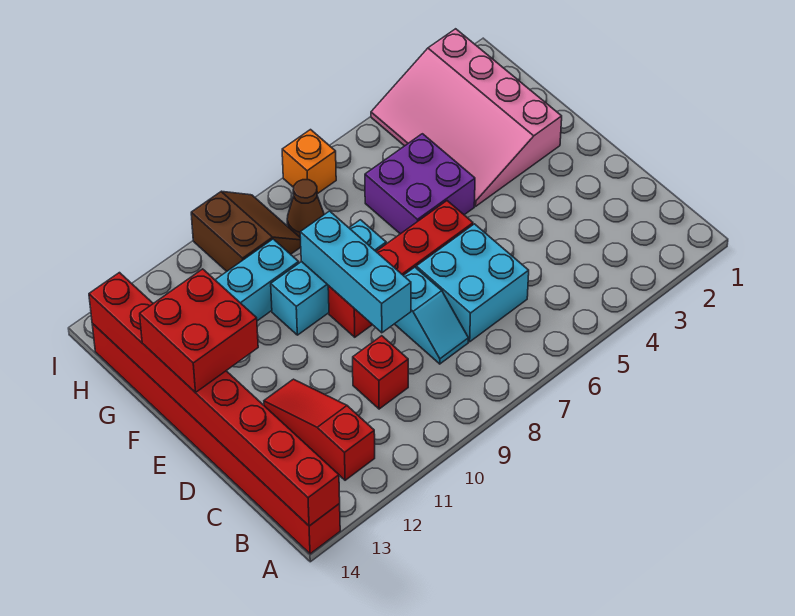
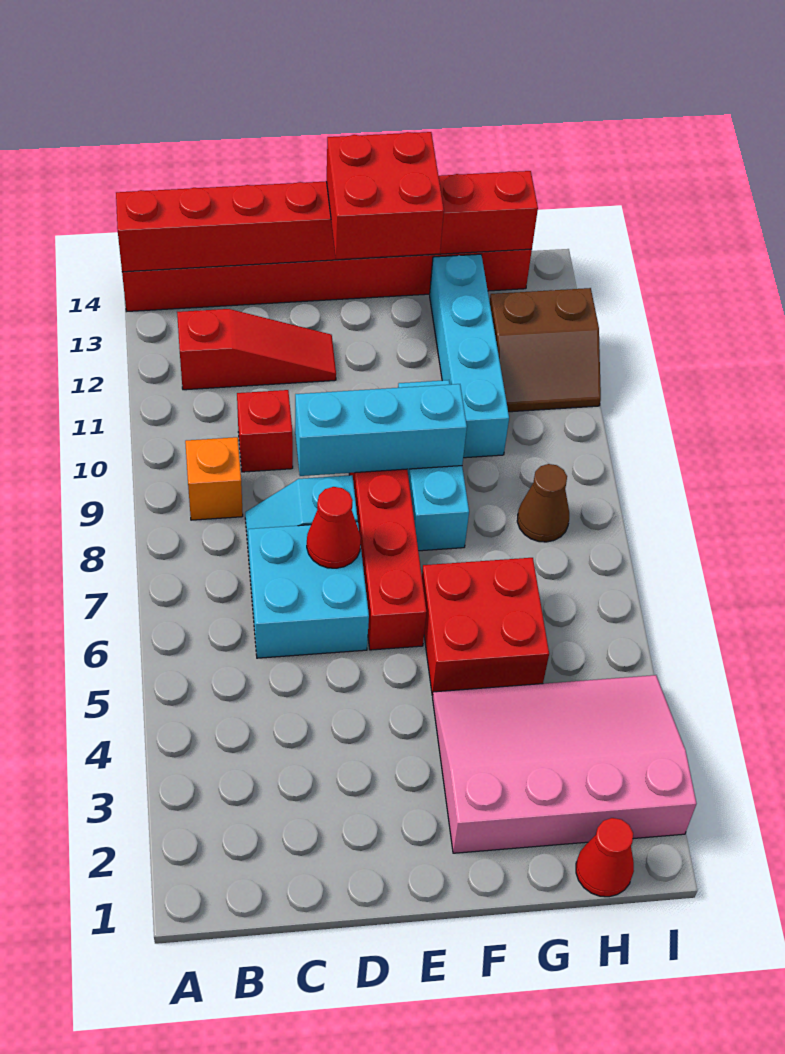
none -> red 1x1 cone [307,487,361,568]
purple 2x2 brick [365,134,475,234] -> red 2x2 brick [422,558,549,695]
none -> red 1x1 cone [576,818,634,897]
brown 2x2 slope [191,191,301,271] -> brown 2x2 slope moved to [490,288,601,412]
orange 1x1 brick [282,130,336,194] -> orange 1x1 brick moved to [185,437,243,520]

